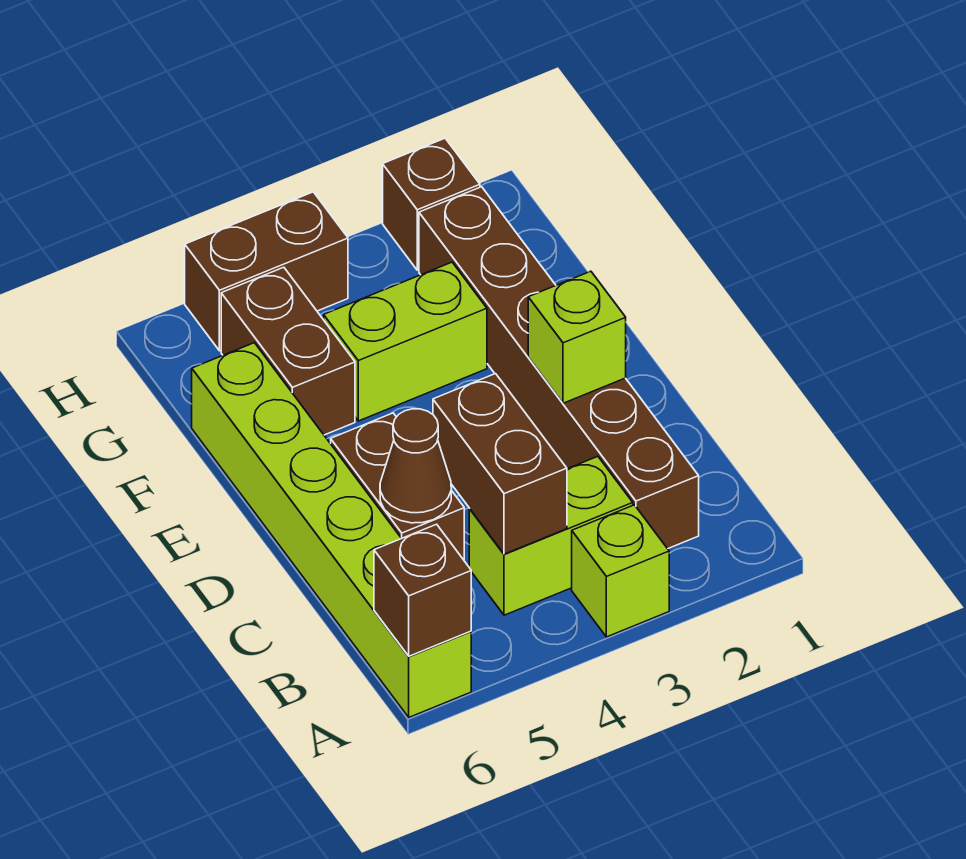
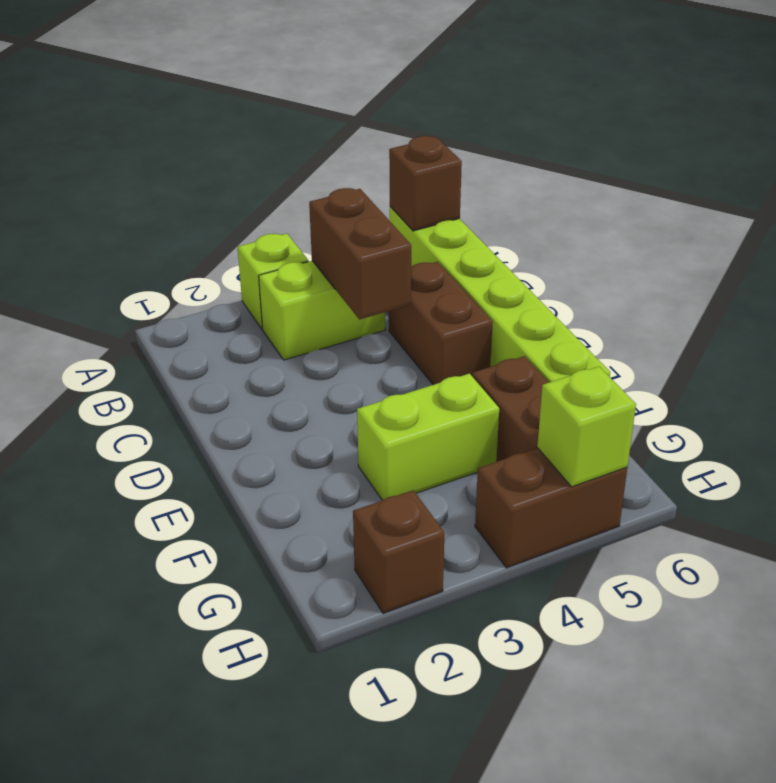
brown 1x6 brick [419,187,699,549] -> none
brown 1x1 cone [380,409,451,523] -> none
lime 1x1 brick [528,271,626,403] -> lime 1x1 brick moved to [537,367,636,487]

